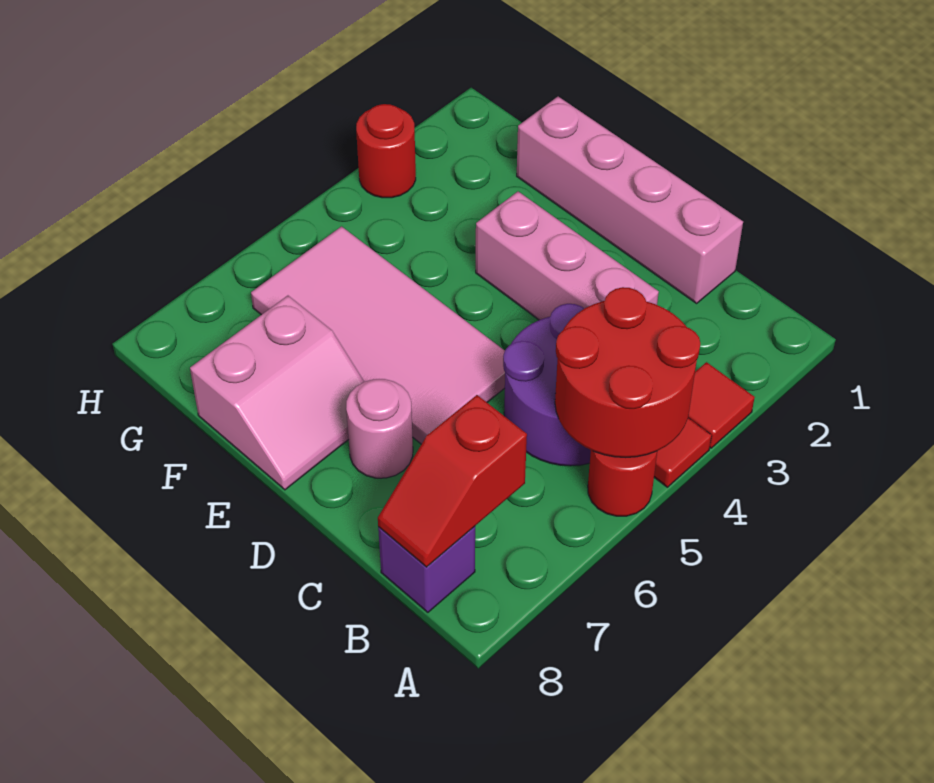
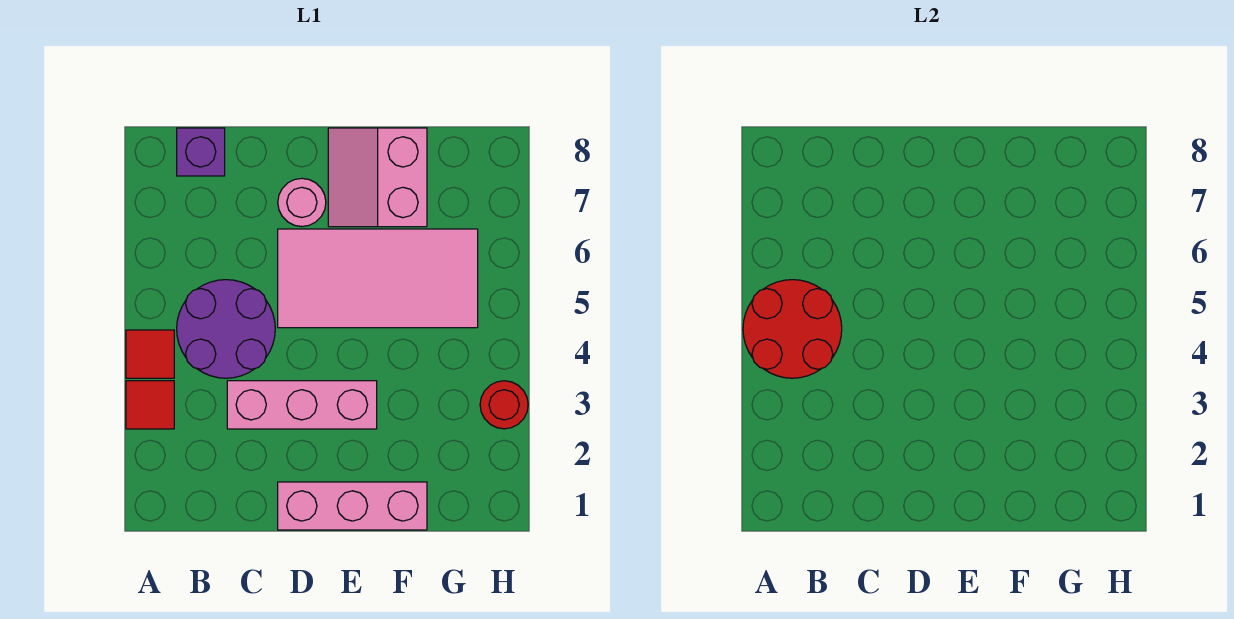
red 1x1 round brick [588,450,657,516] -> none
red 1x2 slope [378,395,527,567] -> none
pink 1x4 brick [517,97,743,303] -> pink 1x3 brick [278,482,427,530]

